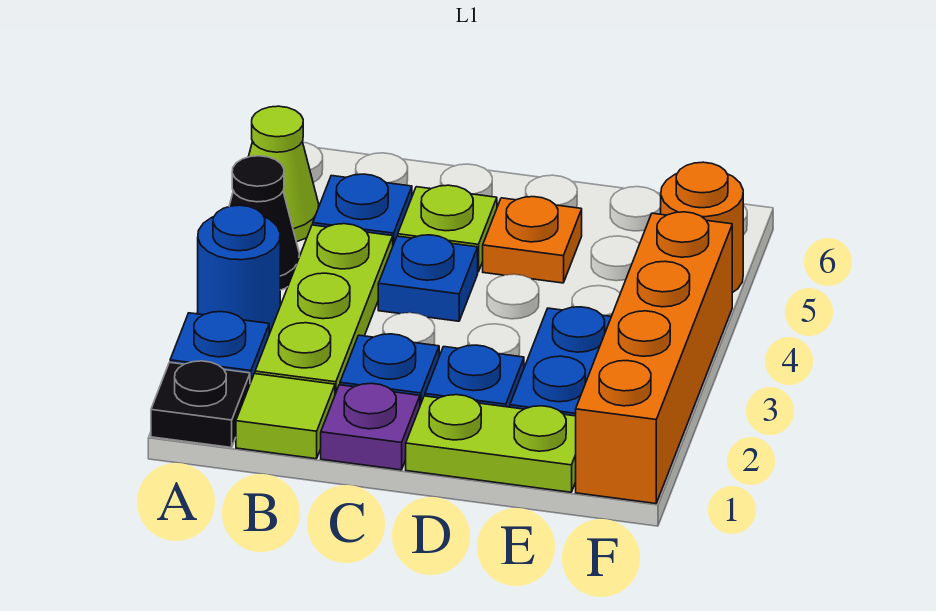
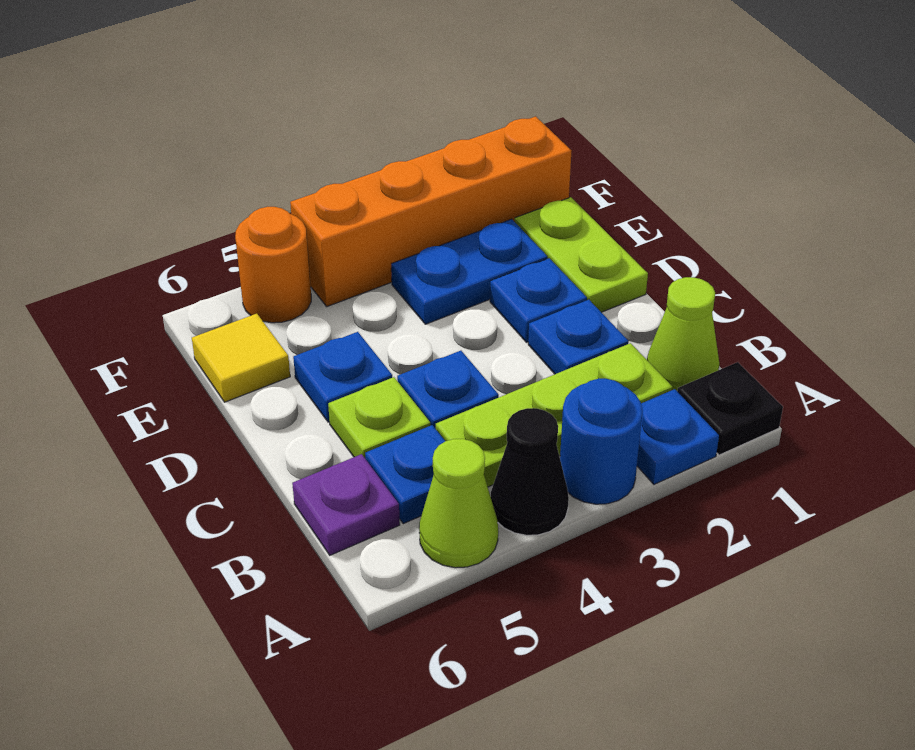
lime 1x1 tile [236,374,335,459] -> lime 1x1 cone [647,277,719,391]
purple 1x1 plate [321,383,420,470] -> purple 1x1 plate moved to [292,454,400,555]
orange 1x1 plate [483,197,582,283] -> blue 1x1 plate [293,332,392,422]
none -> yellow 1x1 tile [192,314,290,402]

